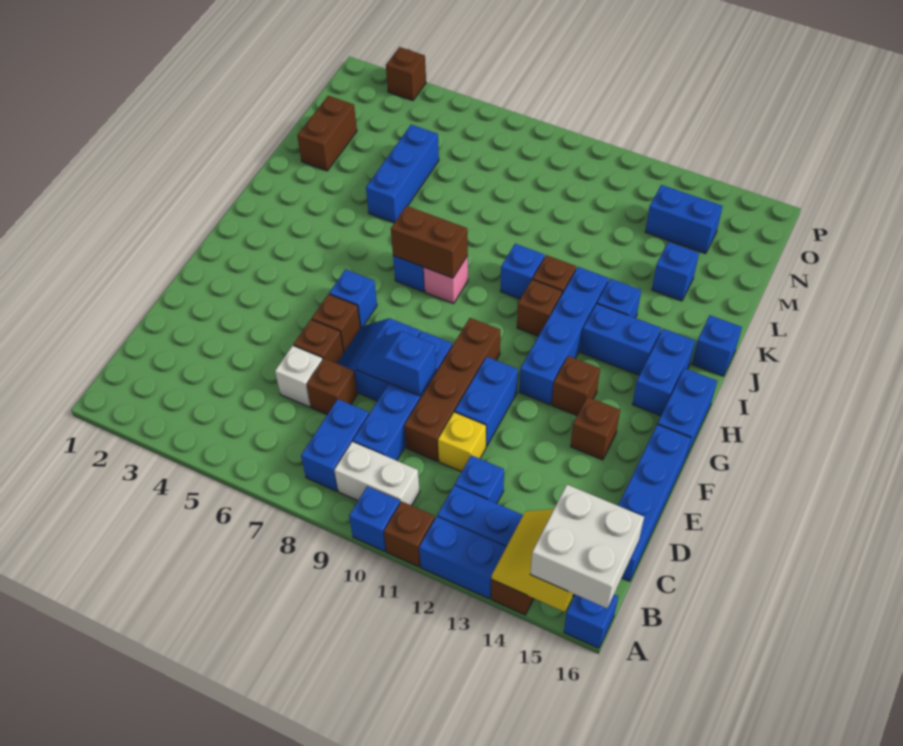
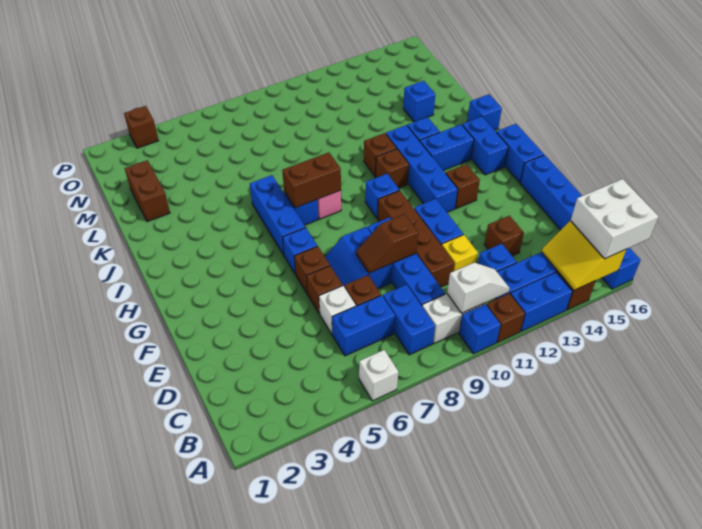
none -> white 1x1 brick [359,350,398,401]
none -> white 1x2 slope [447,263,510,313]
blue 1x2 slope [356,332,436,396] -> brown 1x2 slope [356,214,418,273]
brown 1x1 brick [571,397,620,460] -> brown 1x1 brick moved to [484,216,524,256]
blue 1x1 brick [500,244,545,299] -> blue 1x1 brick moved to [365,174,399,218]
blue 1x3 brick [366,125,439,223] -> blue 1x3 brick moved to [250,175,305,255]
blue 1x2 brick [645,185,723,254] -> blue 1x2 brick moved to [332,295,395,356]

